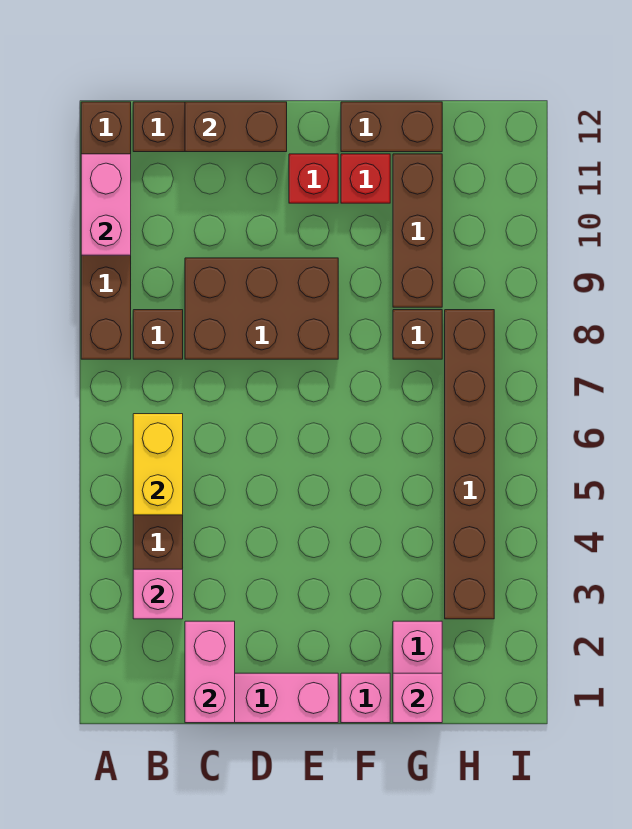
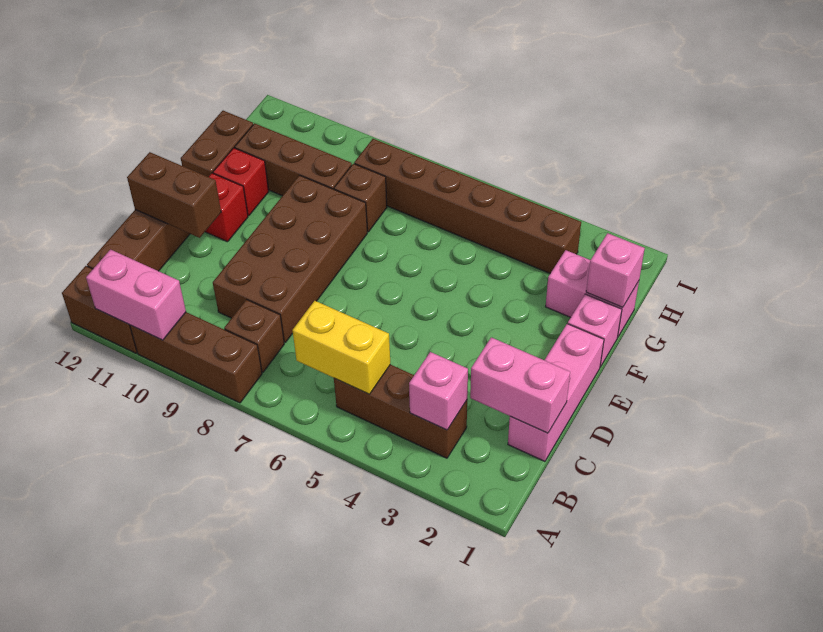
brown 2x3 brick [185,258,338,359] -> brown 2x4 brick [213,175,367,342]
brown 1x2 brick [185,102,287,152] -> brown 1x2 brick turned to [127,152,221,238]

